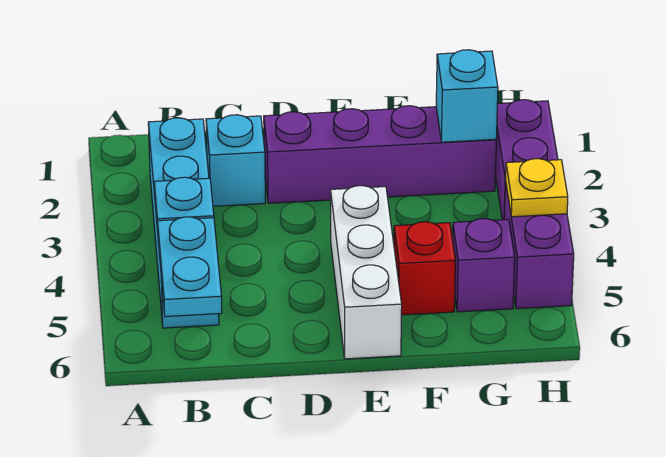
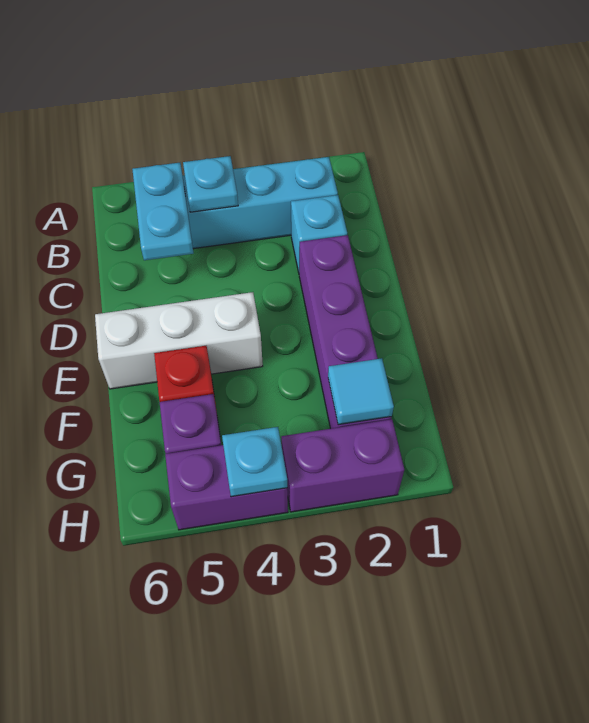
cyan 1x2 plate [158,217,222,317] -> cyan 1x2 plate turned to [132,163,193,260]
cyan 1x1 brick [436,50,498,142] -> cyan 1x1 tile [328,358,394,425]
yellow 1x1 plate [505,159,568,217] -> cyan 1x1 plate [222,427,287,497]

